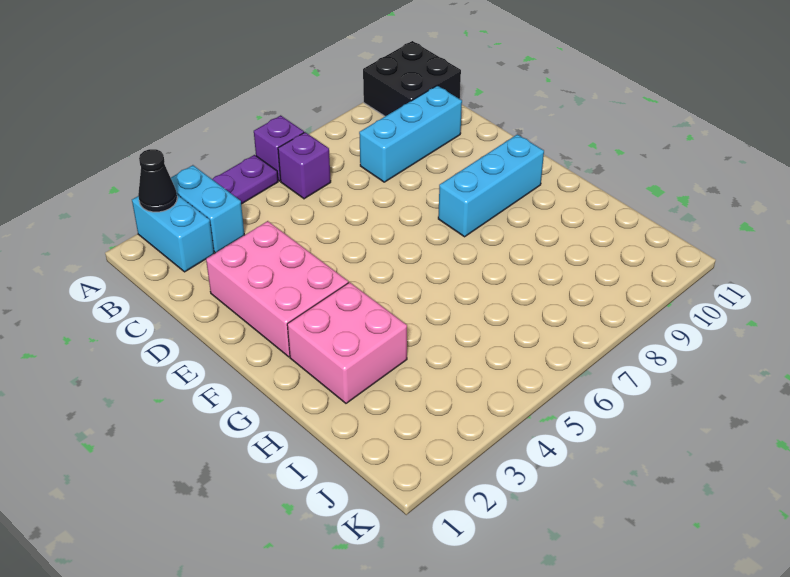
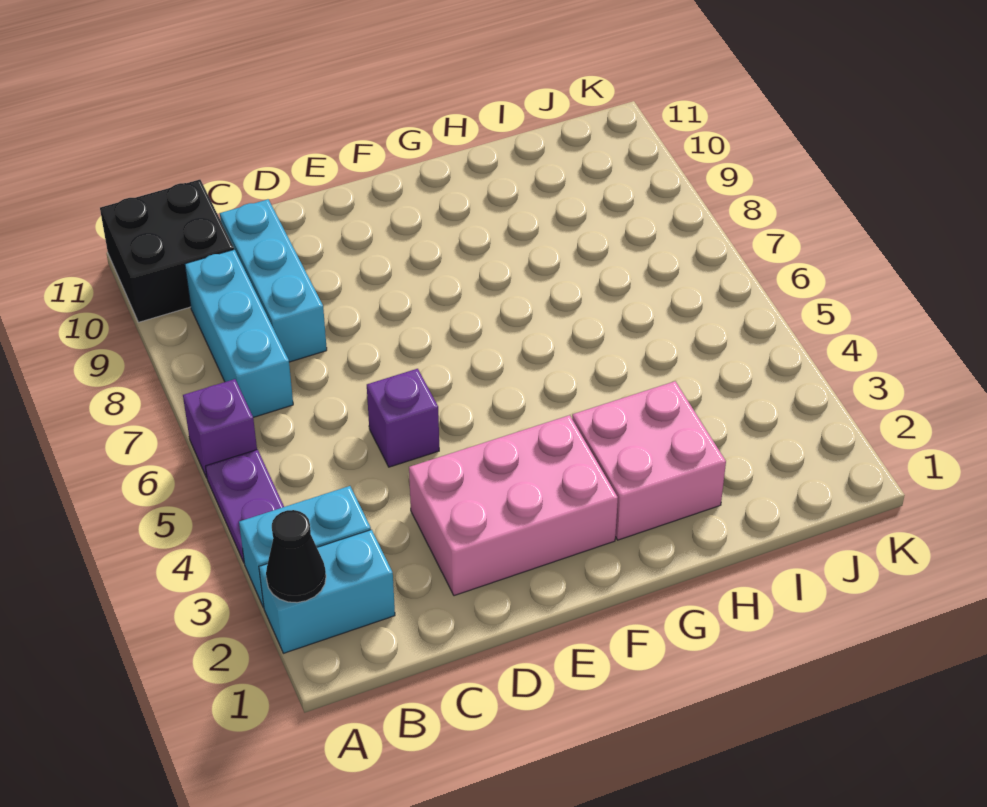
purple 1x1 brick [278,132,331,199] -> purple 1x1 brick moved to [367,369,439,467]
cyan 1x3 brick [438,134,544,237] -> cyan 1x3 brick moved to [185,249,293,417]

